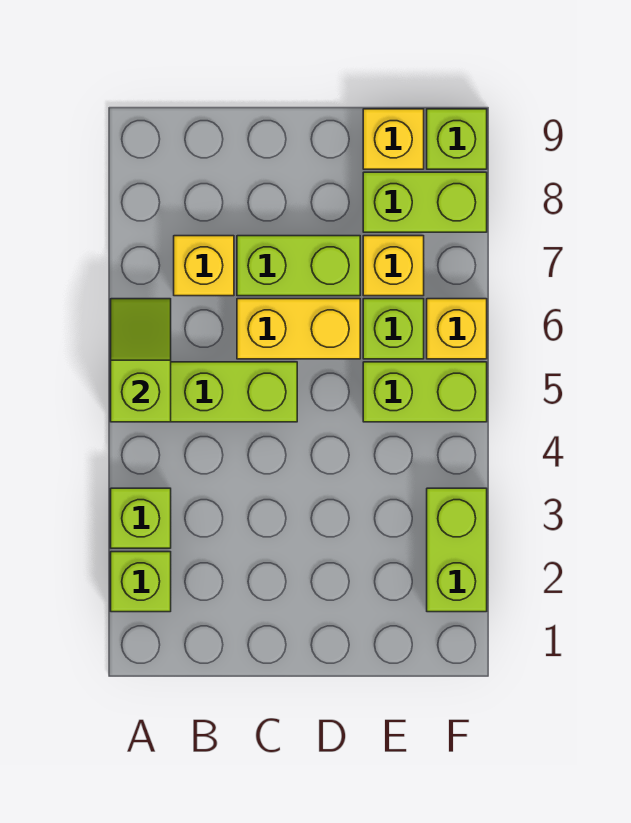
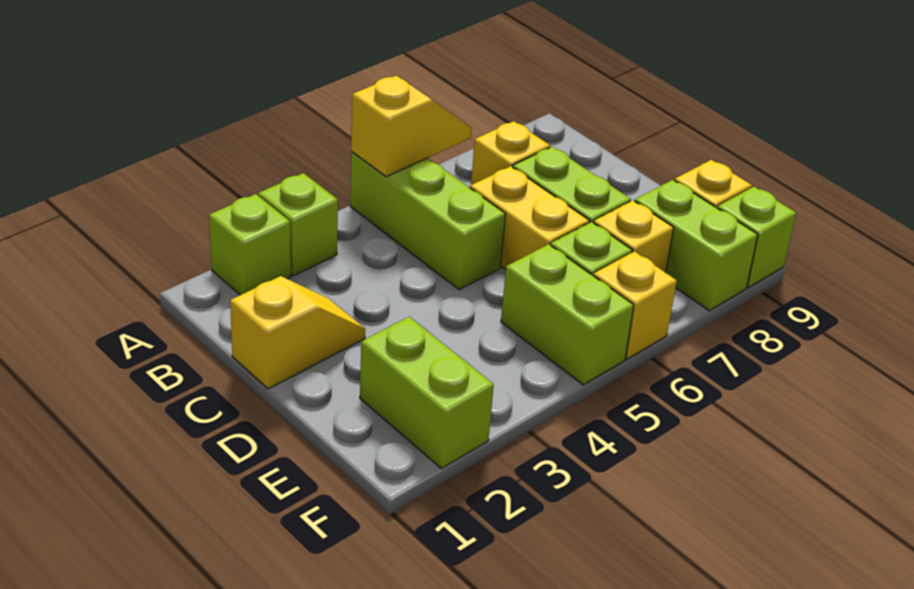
lime 1x2 slope [111,299,171,422] -> yellow 1x2 slope [351,76,472,177]
none -> yellow 1x2 slope [230,276,365,389]
lime 1x2 brick [427,488,487,612] -> lime 1x2 brick turned to [360,317,494,469]

